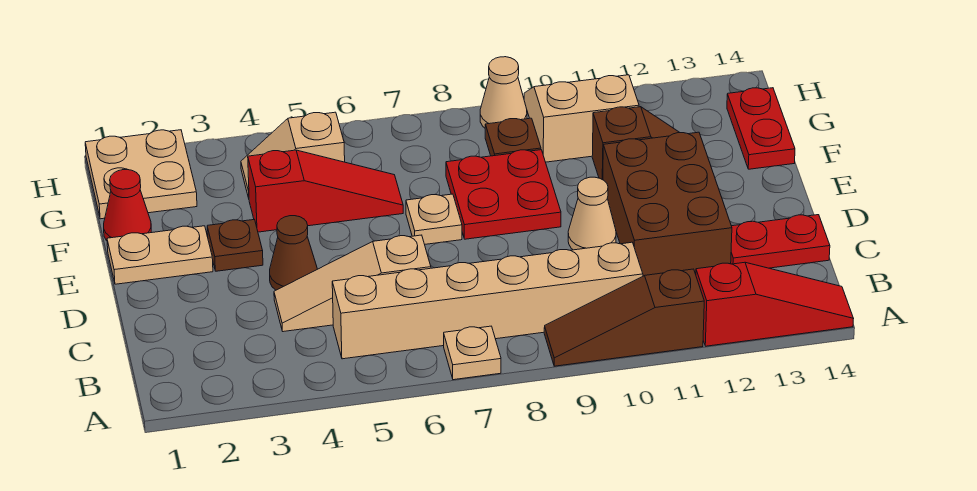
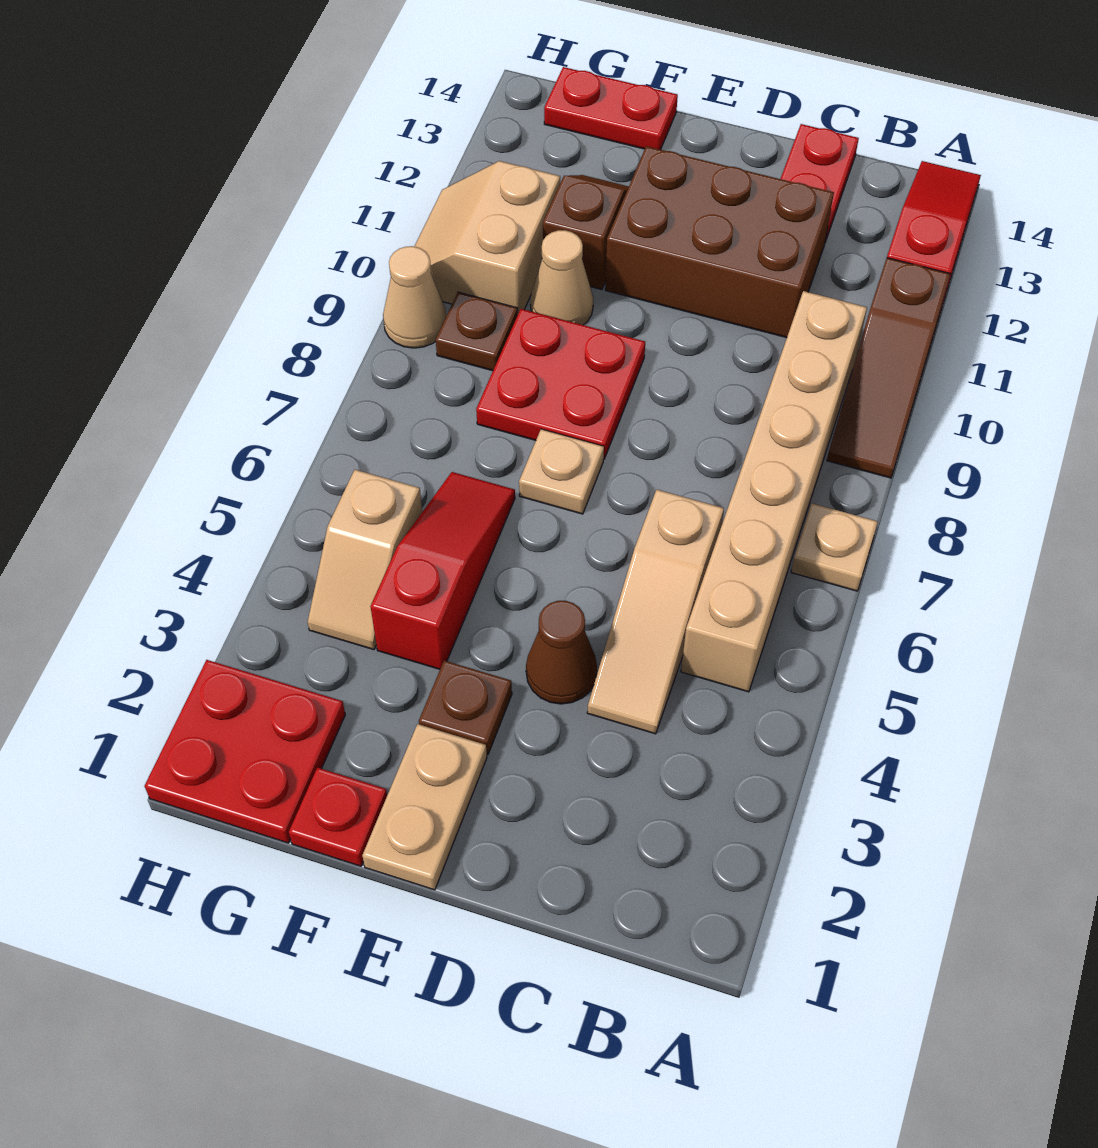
tan 1x1 cone [568,177,616,250] -> tan 1x1 cone moved to [530,230,593,325]
red 1x1 cone [104,170,151,241] -> red 1x1 plate [289,768,387,866]
tan 2x2 plate [85,130,197,219] -> red 2x2 plate [145,660,345,843]

